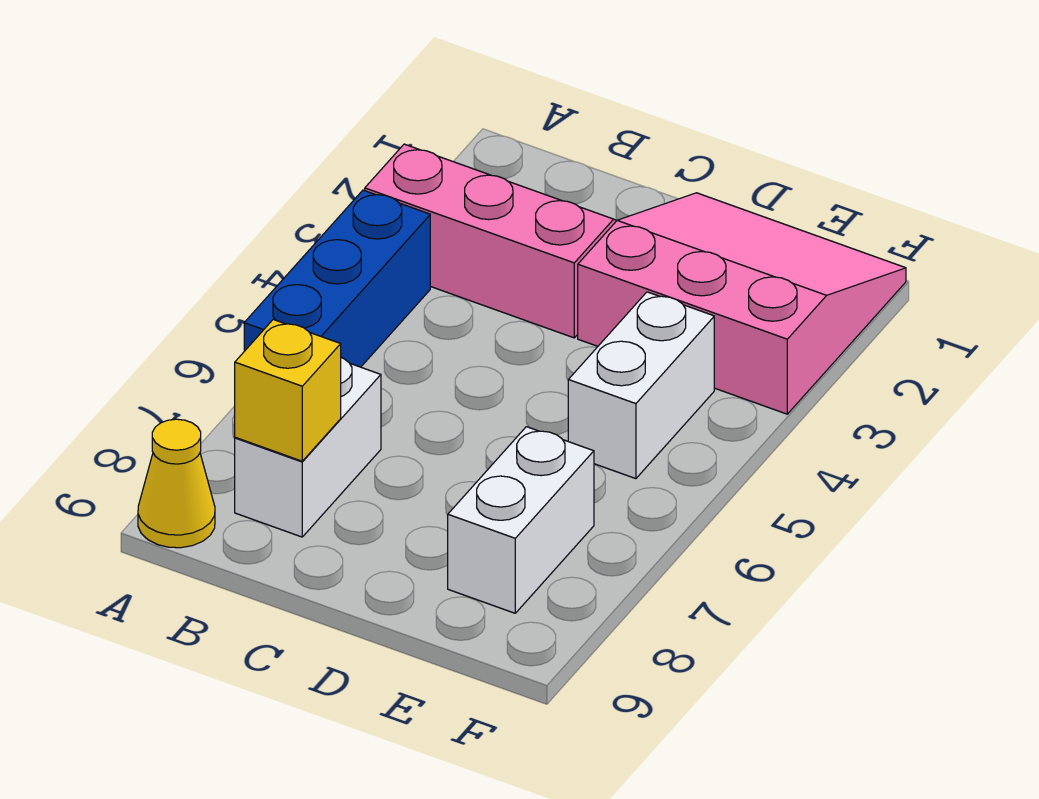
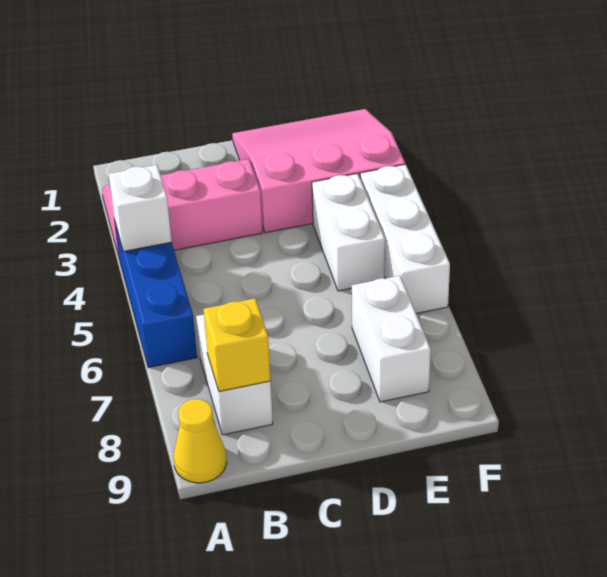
none -> white 1x1 brick [109,165,172,251]
none -> white 1x3 brick [360,164,450,313]

